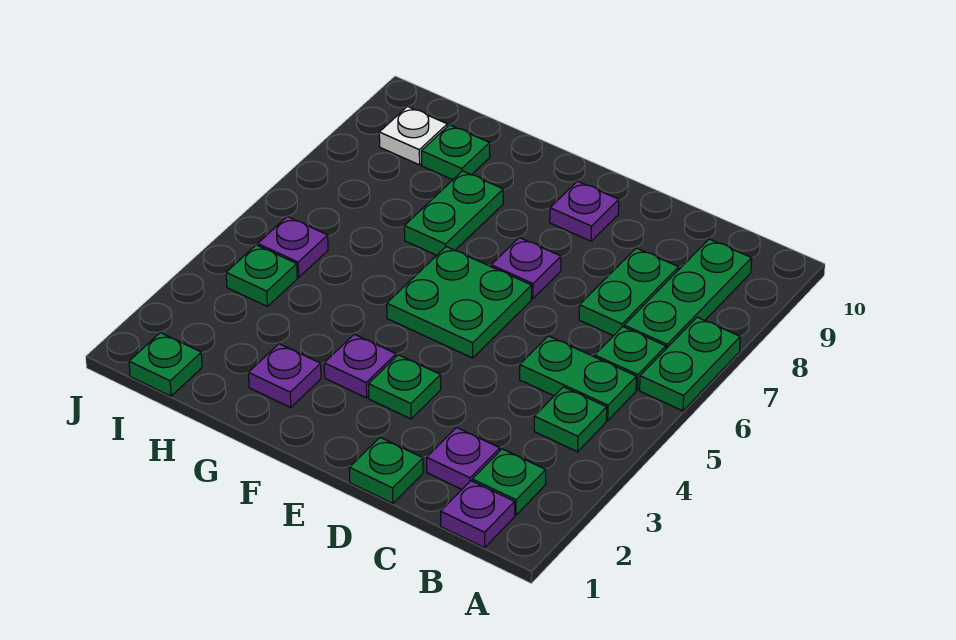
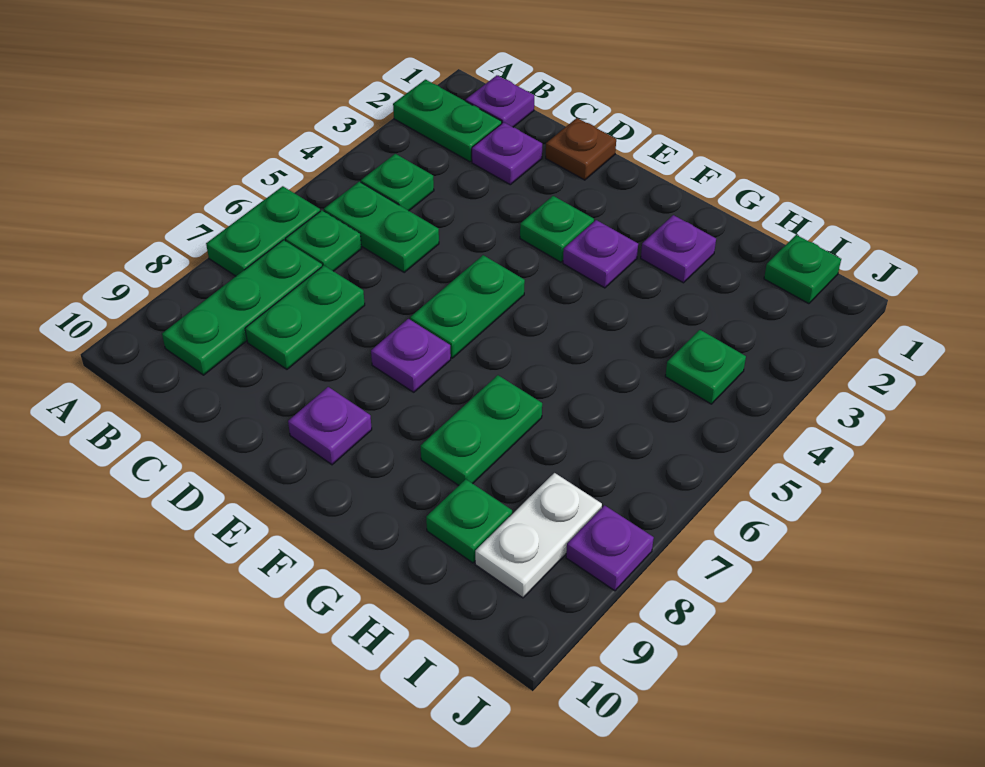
green 1x1 plate [472,449,546,515] -> green 1x2 plate [393,80,502,162]
green 1x1 plate [349,438,423,503] -> brown 1x1 plate [546,118,616,180]
green 2x2 plate [387,247,532,358] -> green 1x2 plate [410,255,525,358]
purple 1x1 plate [258,217,328,277] -> purple 1x1 plate moved to [566,505,654,591]
white 1x1 plate [379,107,447,165] -> white 1x2 plate [475,473,602,598]

